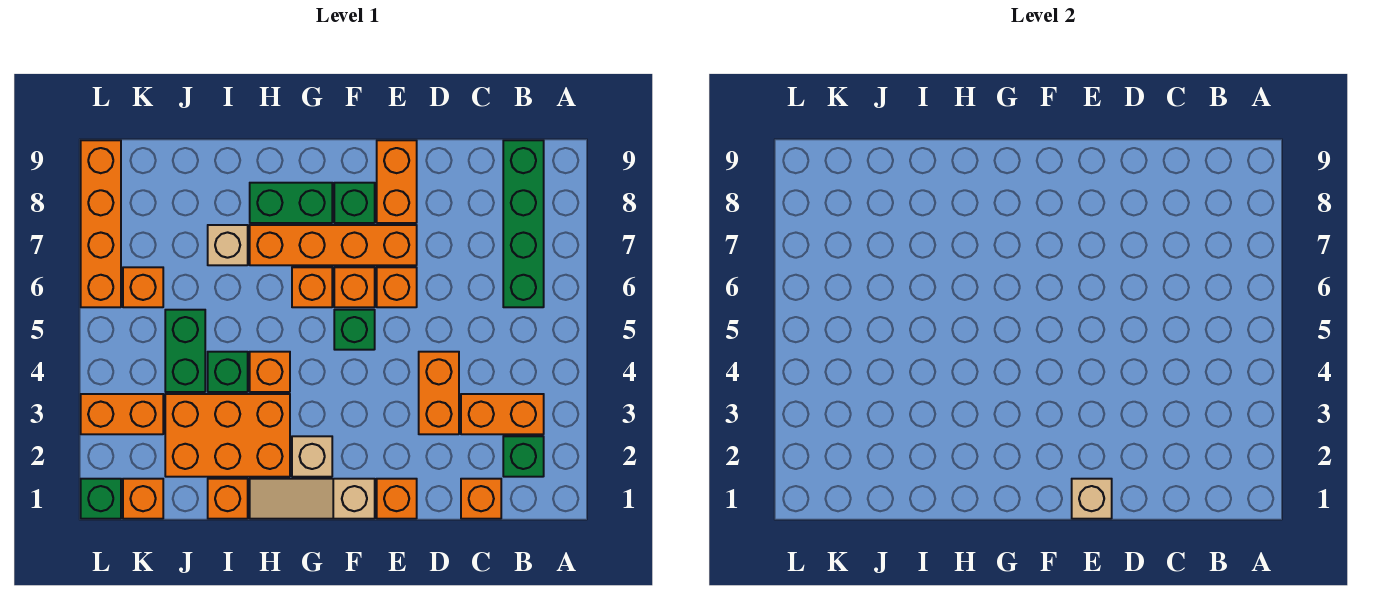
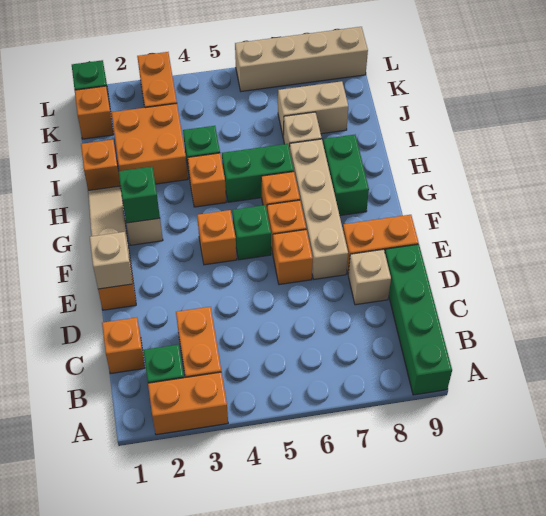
green 1x4 brick [503,140,544,307] -> green 1x4 brick turned to [385,244,452,395]
orange 1x2 brick [419,352,459,434] -> orange 1x2 brick moved to [148,372,228,435]
none -> tan 1x1 brick [348,249,391,305]
orange 1x4 brick [250,225,417,265] -> tan 1x4 brick [290,139,348,279]
green 1x1 brick [334,183,375,223] -> green 1x1 brick moved to [119,167,160,223]
orange 2x3 brick [165,394,290,477] -> orange 2x2 brick [112,103,188,184]
green 1x2 brick [165,310,205,392] -> green 1x2 brick moved to [222,144,294,202]
none -> tan 1x2 brick [278,81,348,139]
orange 1x1 brick [123,267,163,307] -> orange 1x1 brick moved to [197,210,237,265]
orange 1x4 brick [81,140,121,307] -> tan 1x4 brick [235,27,368,91]

